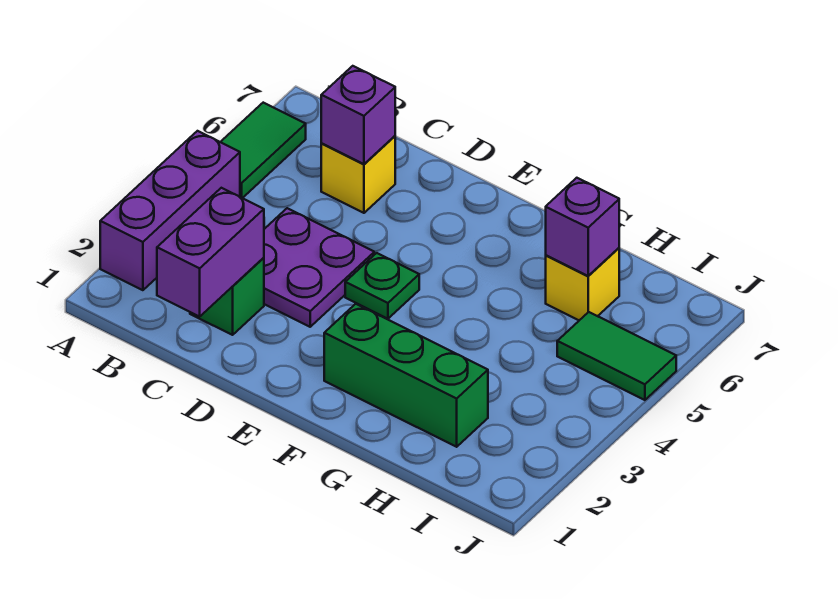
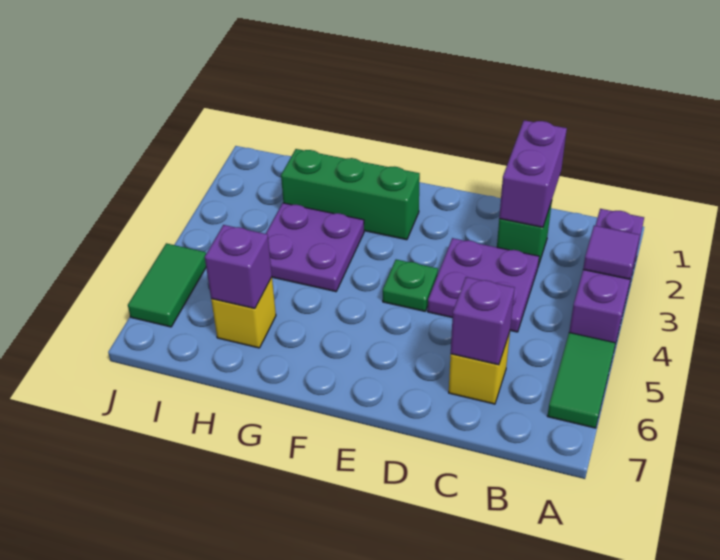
none -> purple 1x1 tile [583,226,640,279]
none -> purple 2x2 plate [266,203,364,292]
green 1x2 tile [557,312,676,400] -> green 1x2 tile turned to [128,243,206,327]

